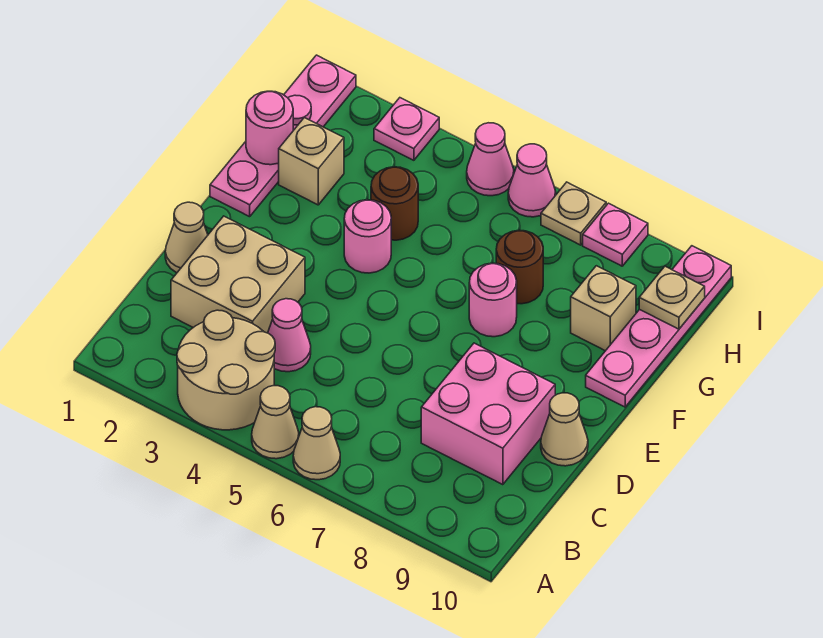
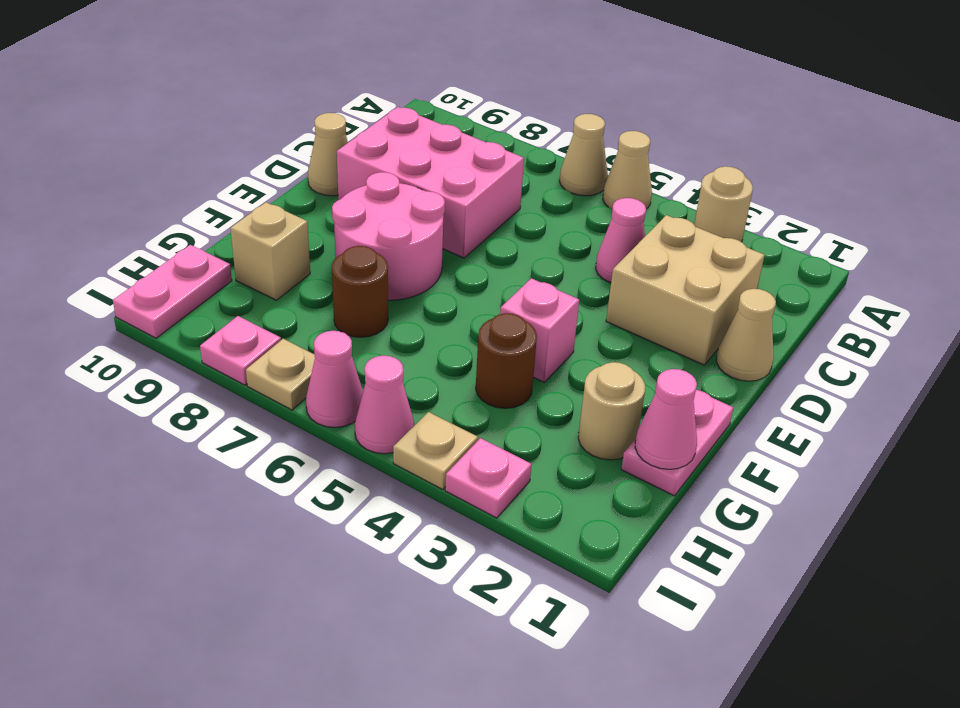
tan 2x2 round brick [177,310,275,430] -> tan 1x1 round brick [694,166,753,242]
pink 2x2 brick [421,343,555,485] -> pink 2x3 brick [337,107,524,258]
pink 1x4 plate [210,55,356,217] -> pink 1x2 plate [621,390,733,496]
pink 1x1 round brick [344,200,391,273] -> pink 1x1 brick [500,278,579,383]
pink 1x1 round brick [469,263,517,337] -> pink 2x2 round brick [332,172,445,300]
pink 1x4 plate [586,246,731,407] -> pink 1x2 plate [113,245,232,338]
pink 1x1 round brick [246,91,293,165] -> pink 1x1 cone [635,369,697,469]
tan 1x1 brick [279,118,344,205] -> tan 1x1 round brick [578,362,645,460]
tan 1x1 plate [639,266,705,329] -> tan 1x1 plate moved to [393,412,478,490]

